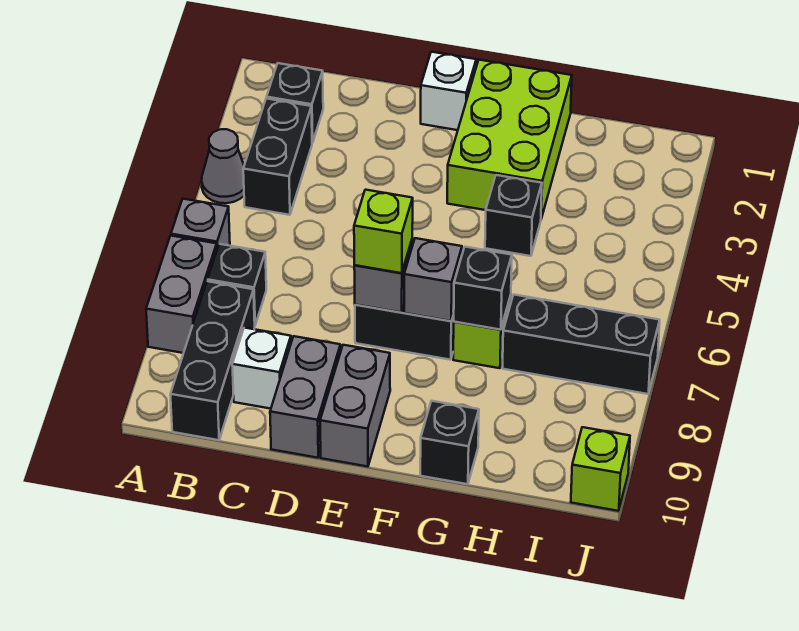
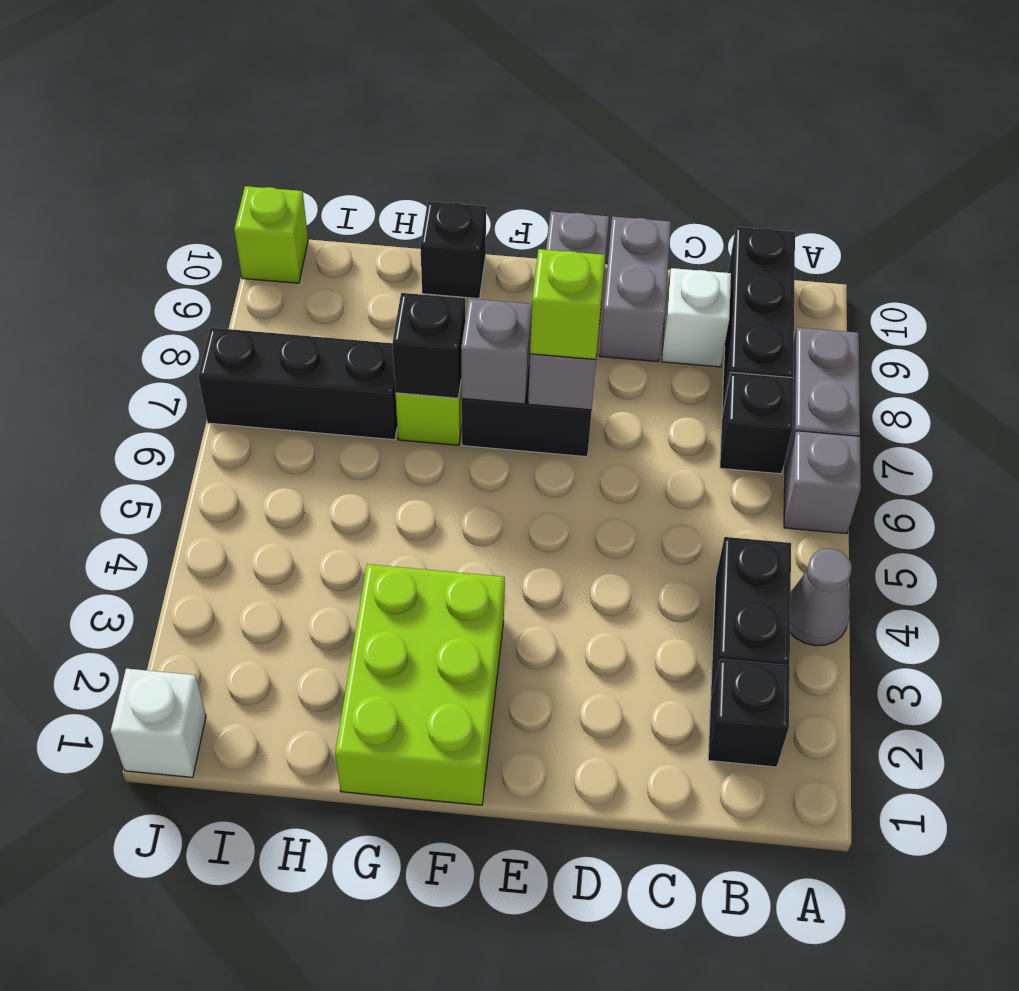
white 1x1 brick [421,52,476,130] -> white 1x1 brick moved to [111,669,206,777]
black 1x1 brick [485,175,542,256] -> none

